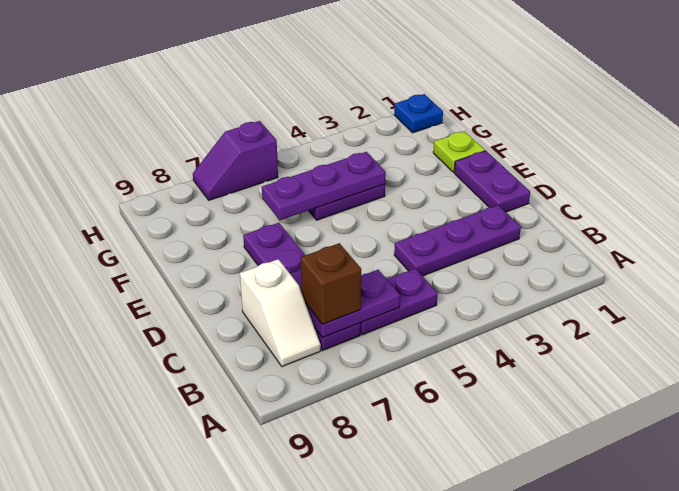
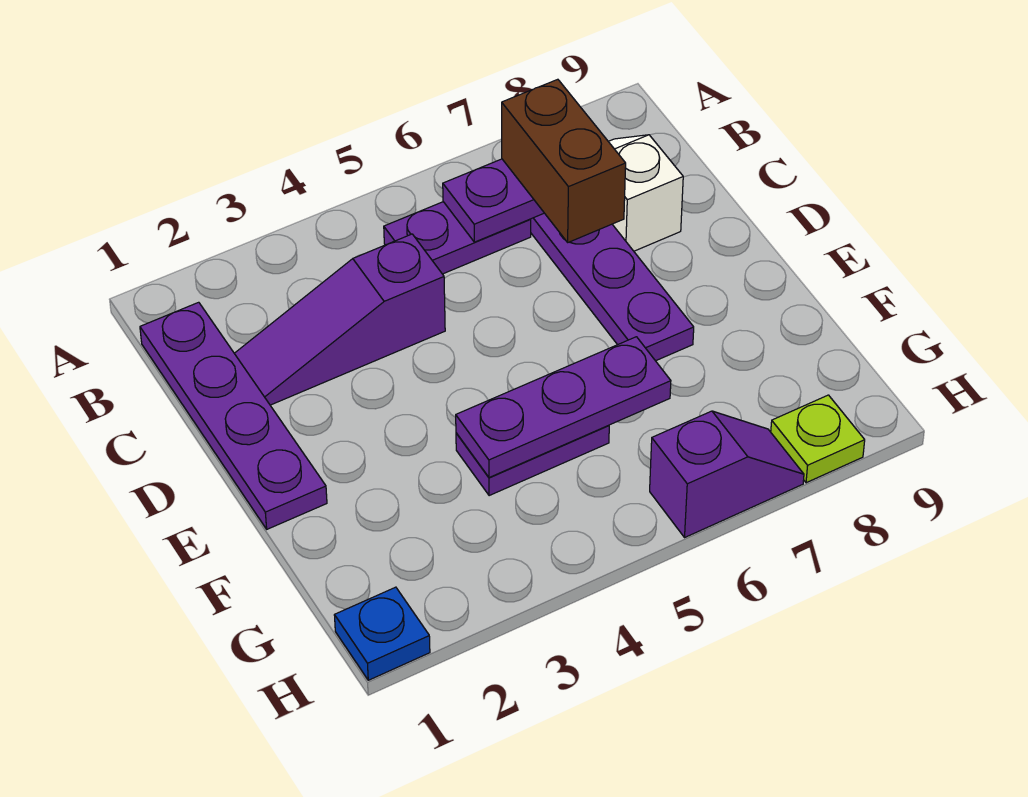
brown 1x1 brick [300,243,361,324] -> brown 1x2 brick [502,79,626,242]
purple 1x3 plate [394,205,521,276] -> purple 1x3 slope [234,234,445,405]
purple 1x2 plate [454,151,530,212] -> purple 1x4 plate [140,302,327,529]
lime 1x1 plate [433,131,485,172] -> lime 1x1 plate moved to [771,395,865,483]

